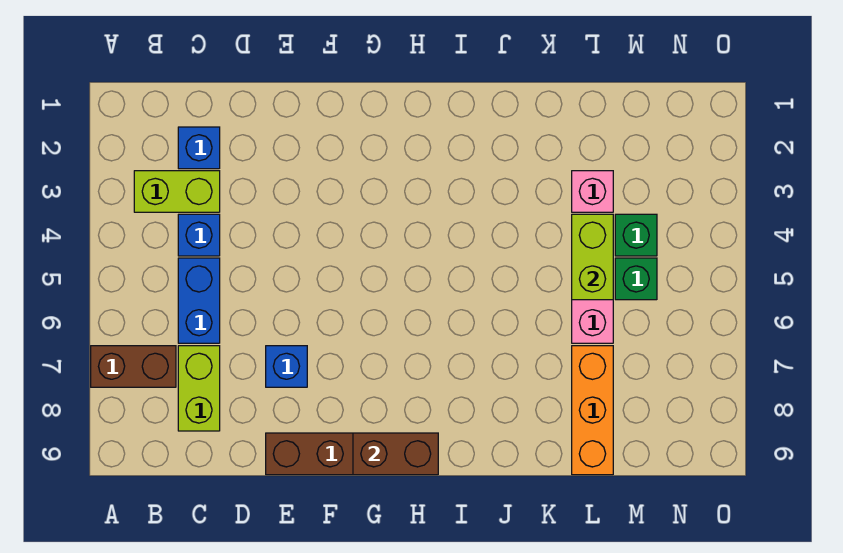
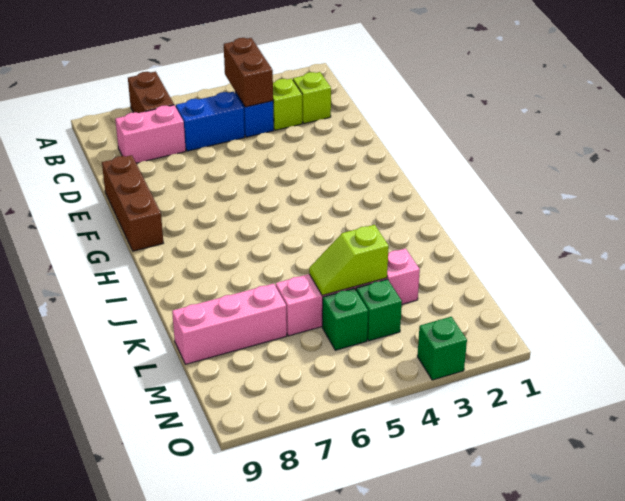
lime 1x2 brick [134,171,220,212] -> lime 1x1 brick [273,78,302,130]
blue 1x1 brick [178,127,220,169] -> lime 1x1 brick [293,72,331,124]
lime 1x2 brick [178,346,220,431] -> pink 1x2 brick [115,105,186,163]
blue 1x1 brick [266,346,307,387] -> none
brown 1x2 brick [353,433,438,475] -> brown 1x2 brick moved to [224,38,273,107]
lime 1x2 brick [572,214,613,300] -> lime 1x2 slope [309,225,389,295]
orange 1x3 brick [572,346,613,475] -> pink 1x3 brick [172,284,287,364]
none -> green 1x1 brick [417,317,467,380]

